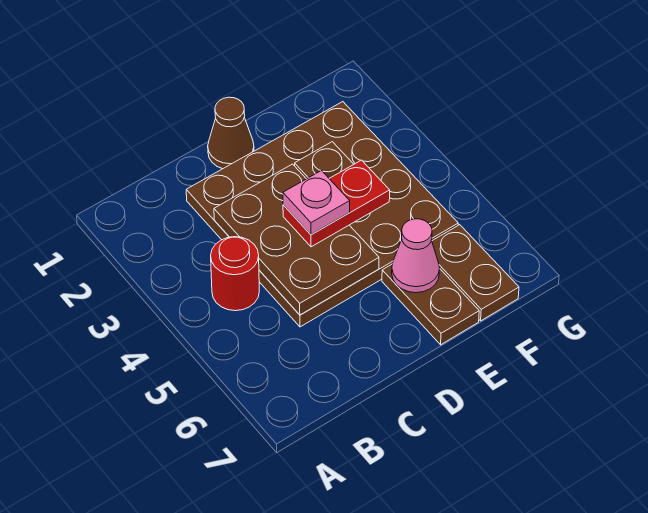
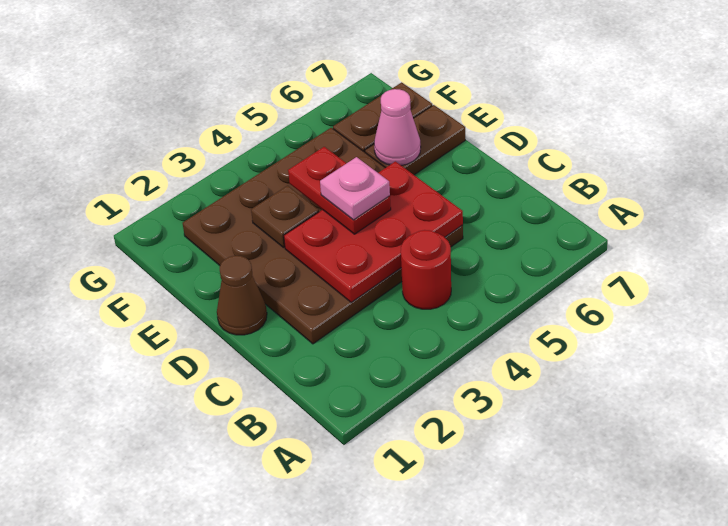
brown 2x3 plate [214,164,379,315] -> red 2x3 plate [284,161,463,302]

